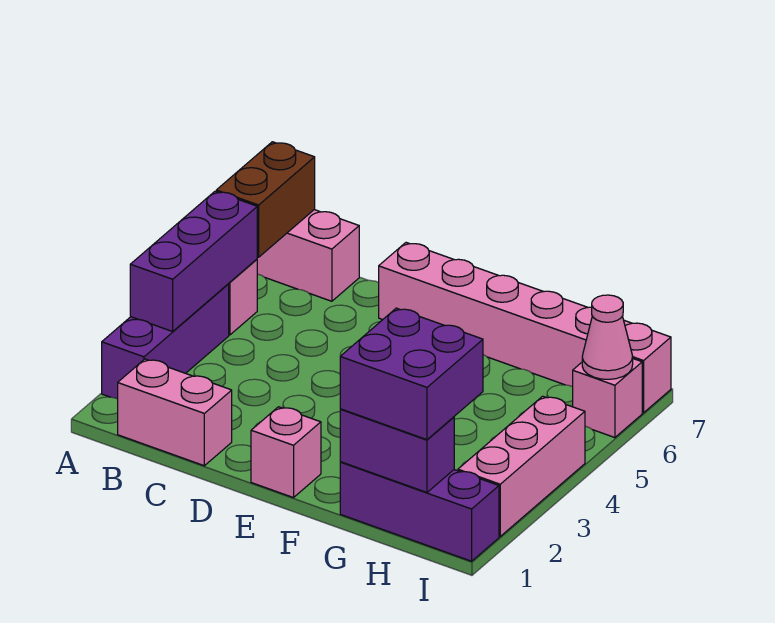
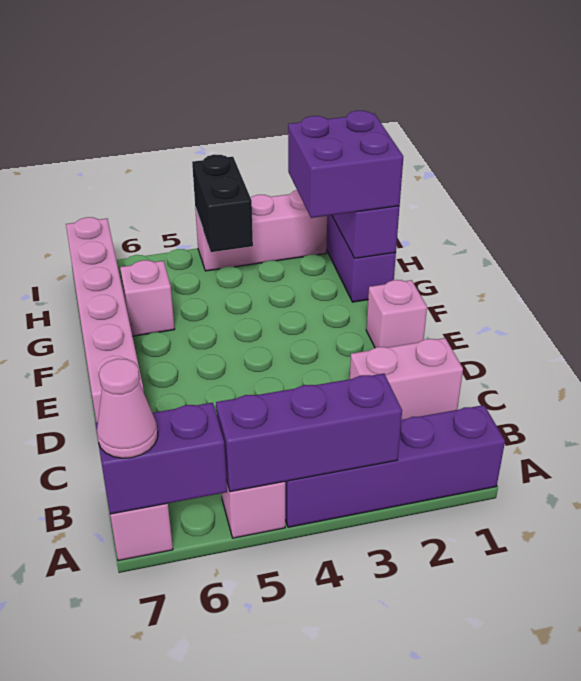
purple 1x3 brick [102,284,229,399] -> purple 1x4 brick [285,405,505,527]
brown 1x2 brick [216,142,315,257] -> purple 1x2 brick [95,403,227,514]
pink 1x2 brick [118,359,232,466] -> pink 1x2 brick turned to [350,338,463,420]
none -> black 1x2 brick [192,154,253,252]
pink 1x1 brick [573,359,642,438] -> pink 1x1 brick moved to [120,260,175,336]
pink 1x1 cone [582,295,633,379] -> pink 1x1 cone moved to [97,359,158,458]

